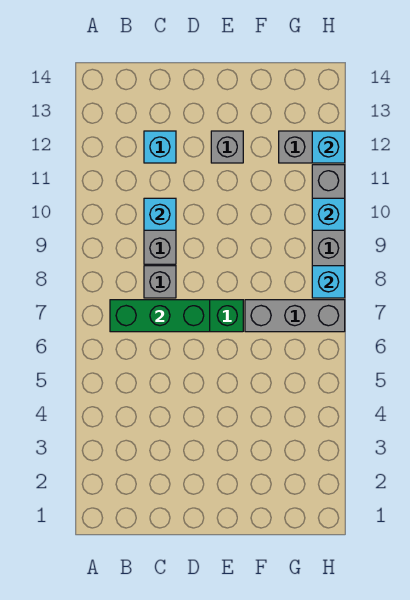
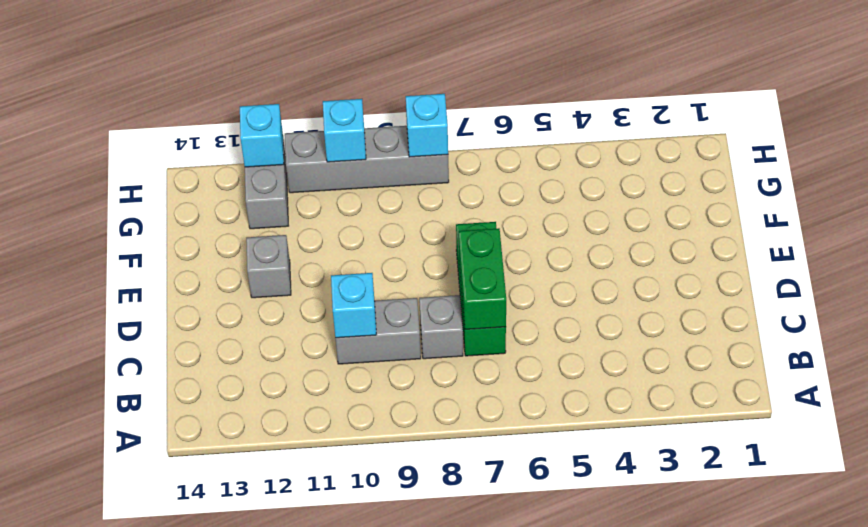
green 1x3 brick [110,300,210,332] -> green 1x2 brick [459,228,506,329]
cyan 1x1 brick [144,131,176,163] -> none
grey 1x3 brick [245,300,345,332] -> none

